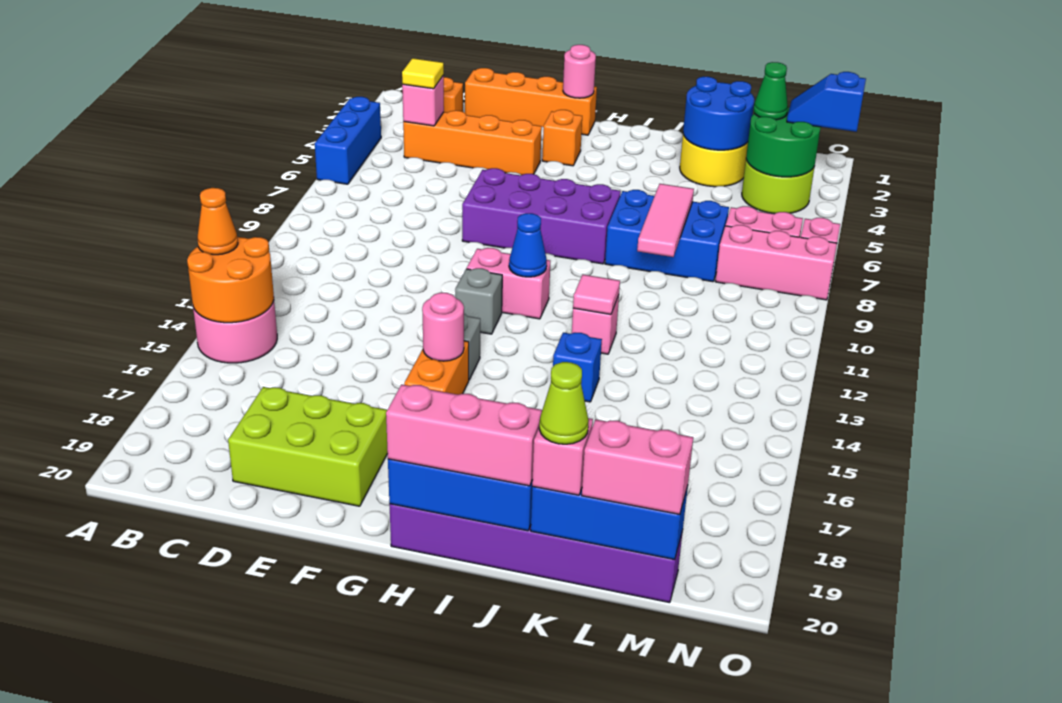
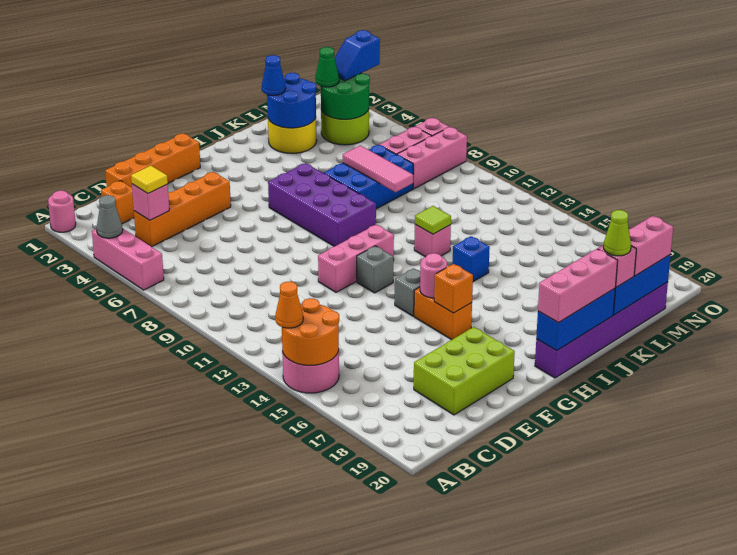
blue 1x3 brick [315,97,381,184] -> pink 1x3 brick [92,228,164,290]
none -> grey 1x1 cone [97,195,123,238]
purple 2x4 brick [462,168,621,264] -> purple 2x4 brick turned to [268,163,376,246]
pink 1x1 round brick [563,45,596,98] -> pink 1x1 round brick moved to [48,191,76,232]
orange 1x1 brick [542,110,582,166] -> orange 1x1 brick moved to [434,264,473,313]
pink 1x2 brick [467,248,550,319] -> pink 1x3 brick [318,225,394,292]
blue 1x1 cone [509,213,547,277] -> blue 1x1 cone moved to [262,55,286,95]
pink 1x1 tile [573,275,620,314] -> lime 1x1 tile [415,206,451,234]

